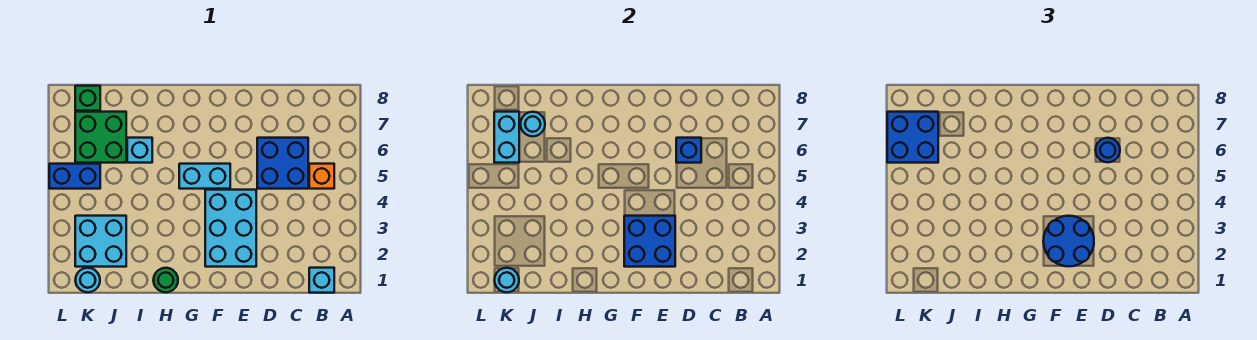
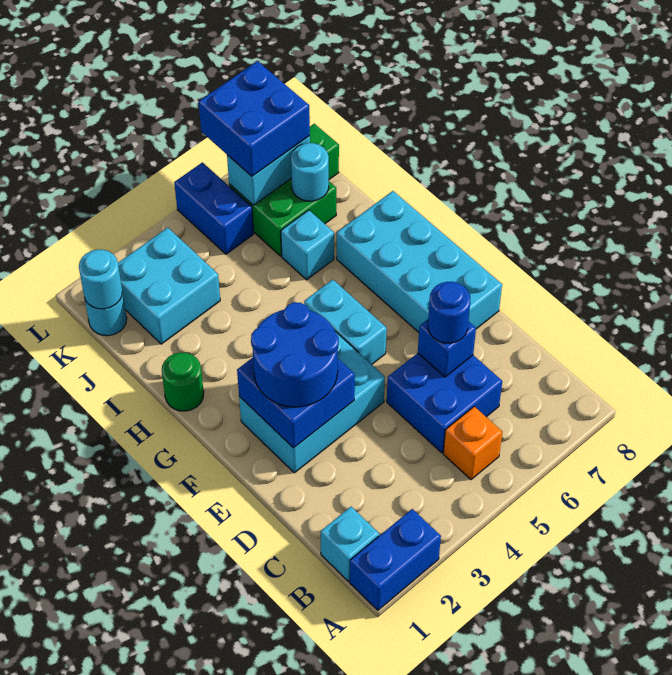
none -> blue 1x2 brick [350,509,441,610]
none -> cyan 2x4 brick [337,191,502,332]

